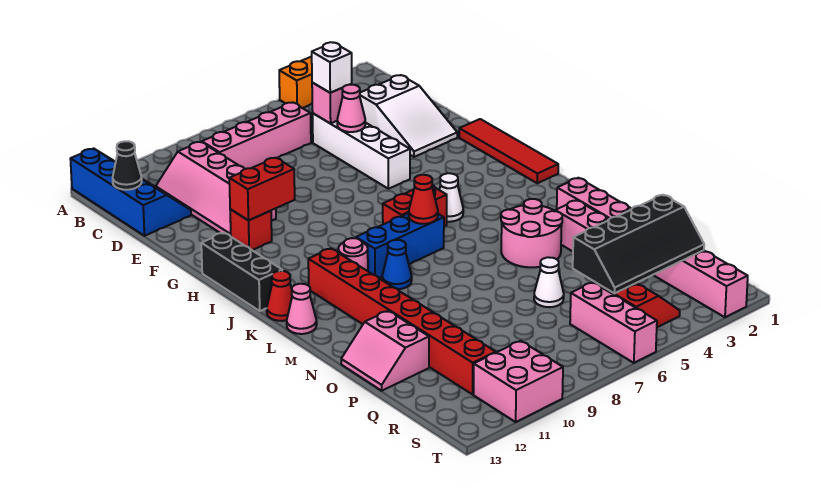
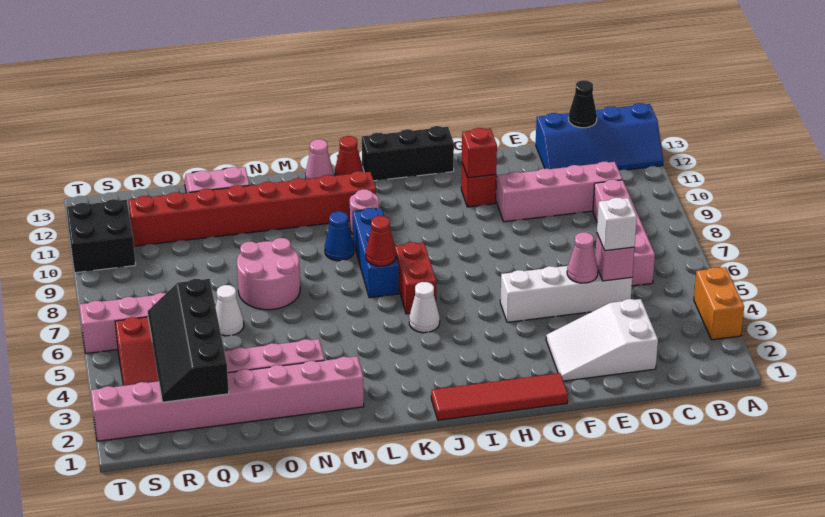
red 1x2 brick [229,158,295,220] -> red 1x1 brick [462,128,497,178]
pink 2x2 round brick [501,199,562,267] -> pink 2x2 round brick moved to [237,238,300,310]
pink 2x2 brick [474,341,563,422] -> black 2x2 brick [66,199,136,273]

